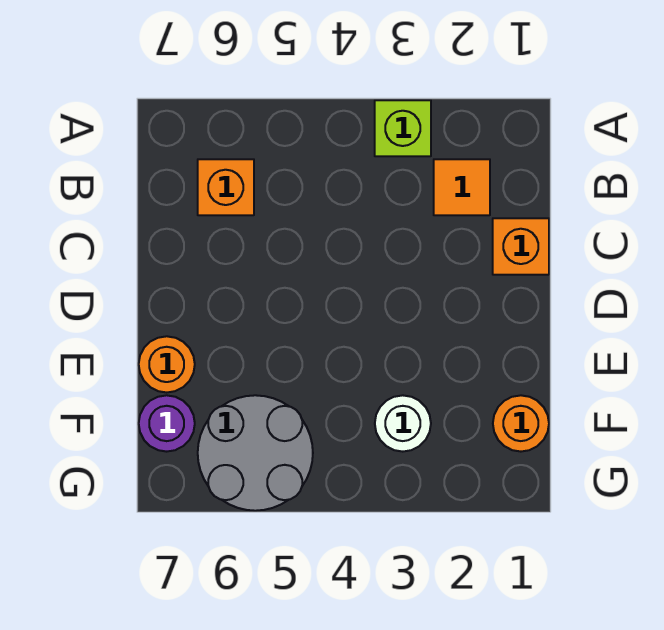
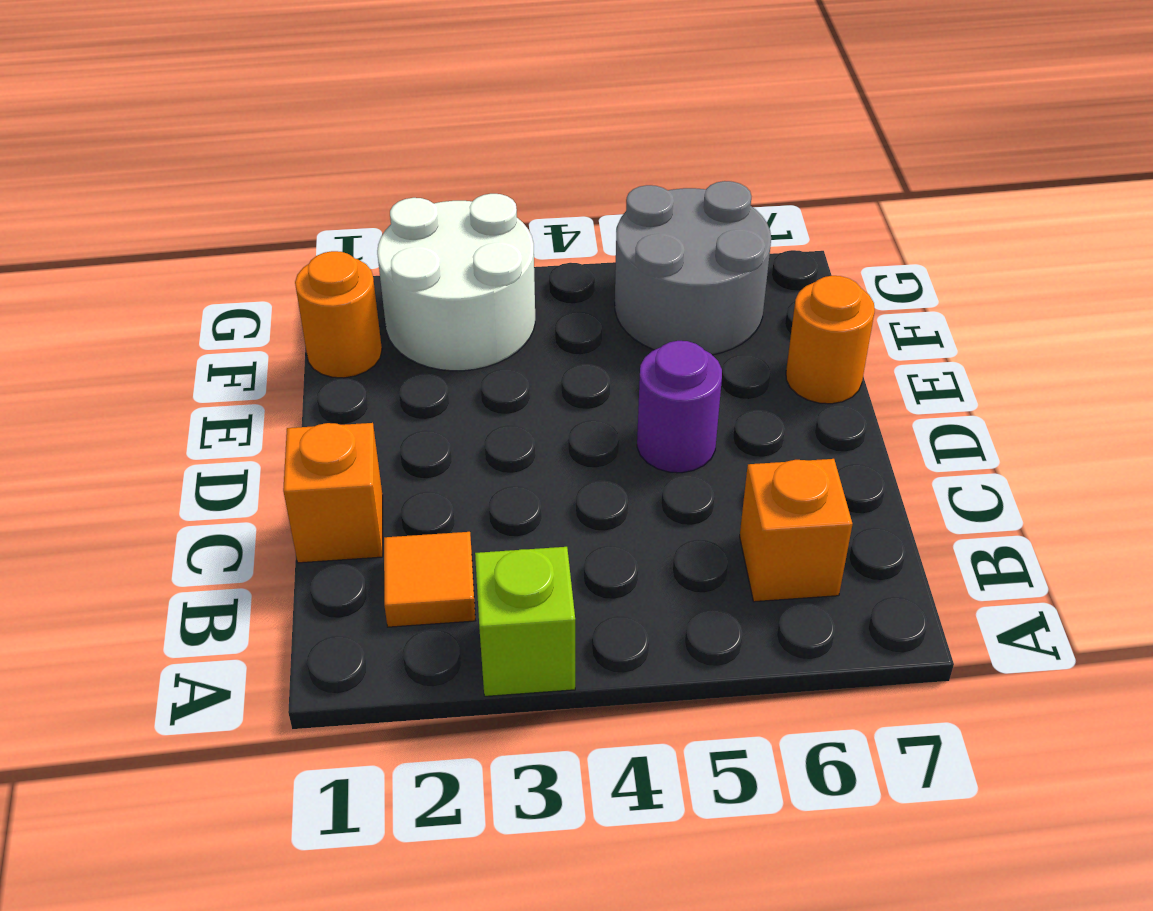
white 1x1 round brick [375,395,431,452] -> white 2x2 round brick [377,194,535,371]
purple 1x1 round brick [139,395,195,452] -> purple 1x1 round brick moved to [637,341,722,473]

